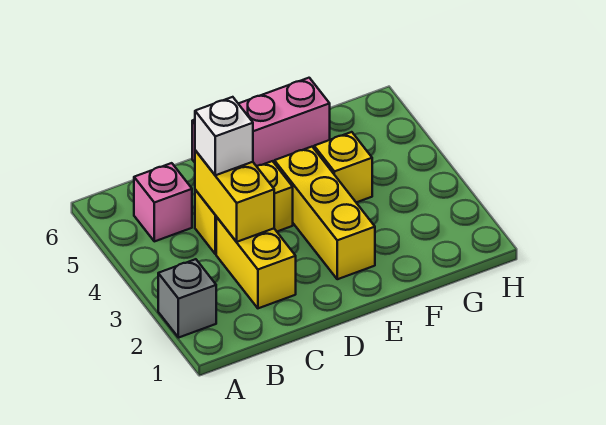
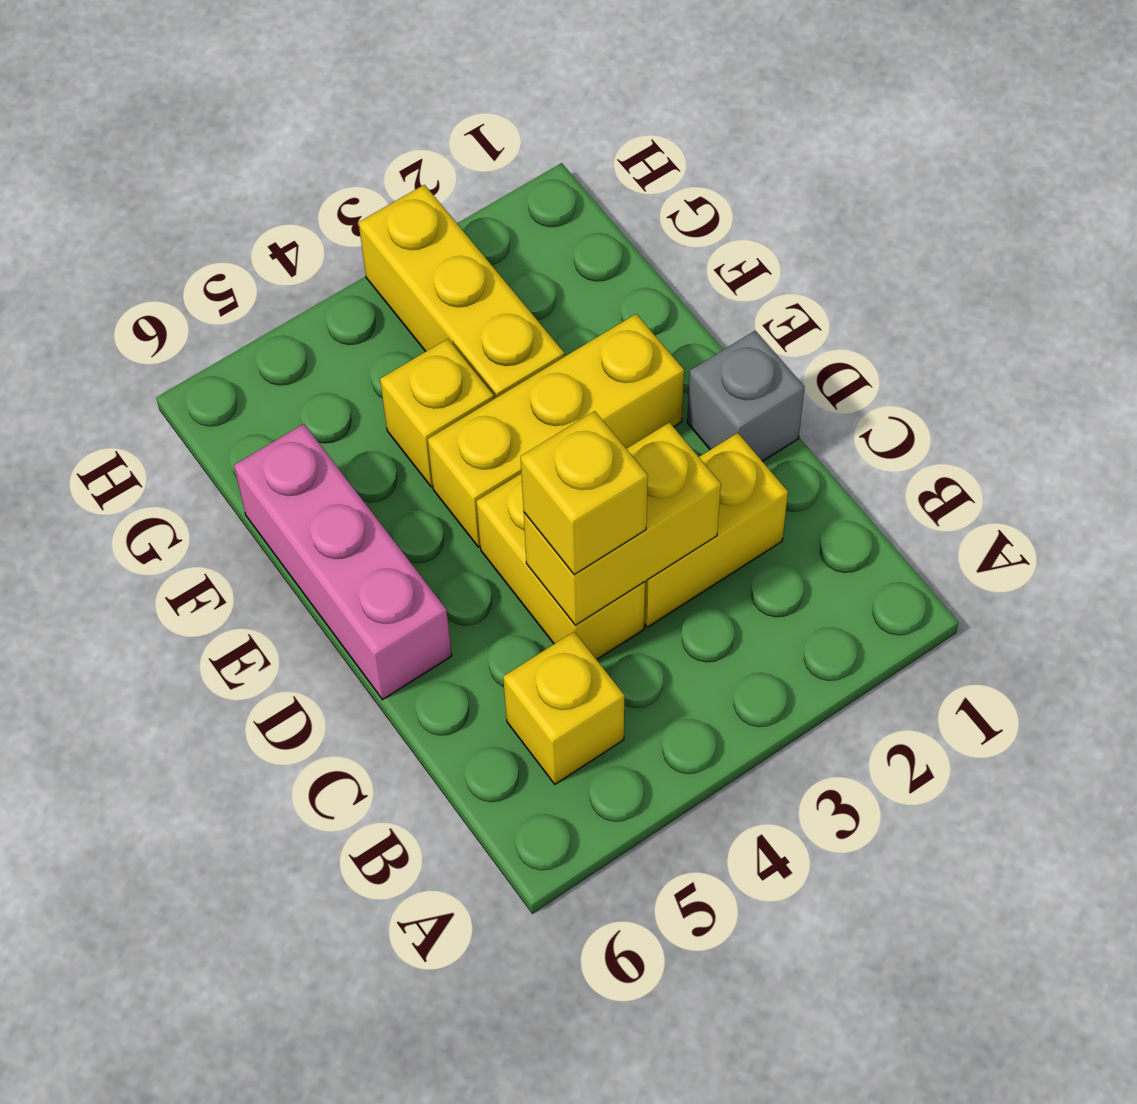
grey 1x1 brick [158,259,216,338] -> grey 1x1 brick moved to [687,331,805,461]
pink 1x1 brick [134,163,192,241] -> yellow 1x1 brick [503,632,624,784]
white 1x1 brick [195,97,253,175] -> yellow 1x1 brick [521,411,648,575]
none -> yellow 1x3 brick [359,185,564,399]

